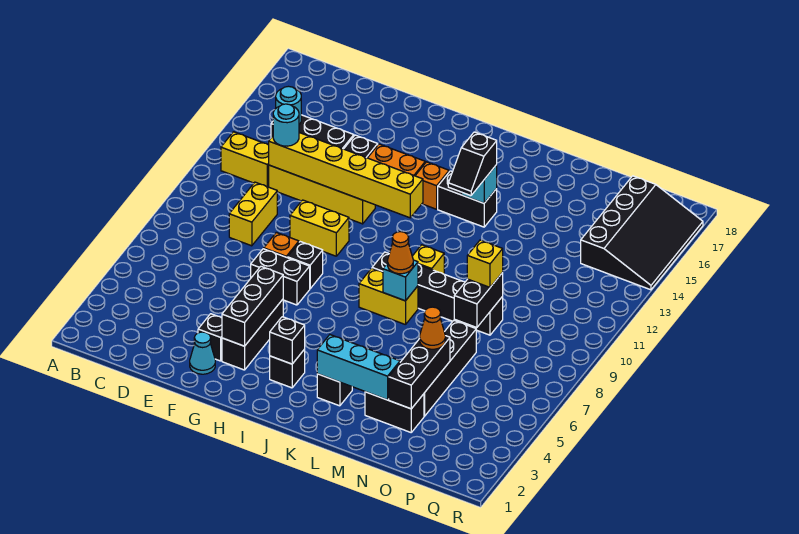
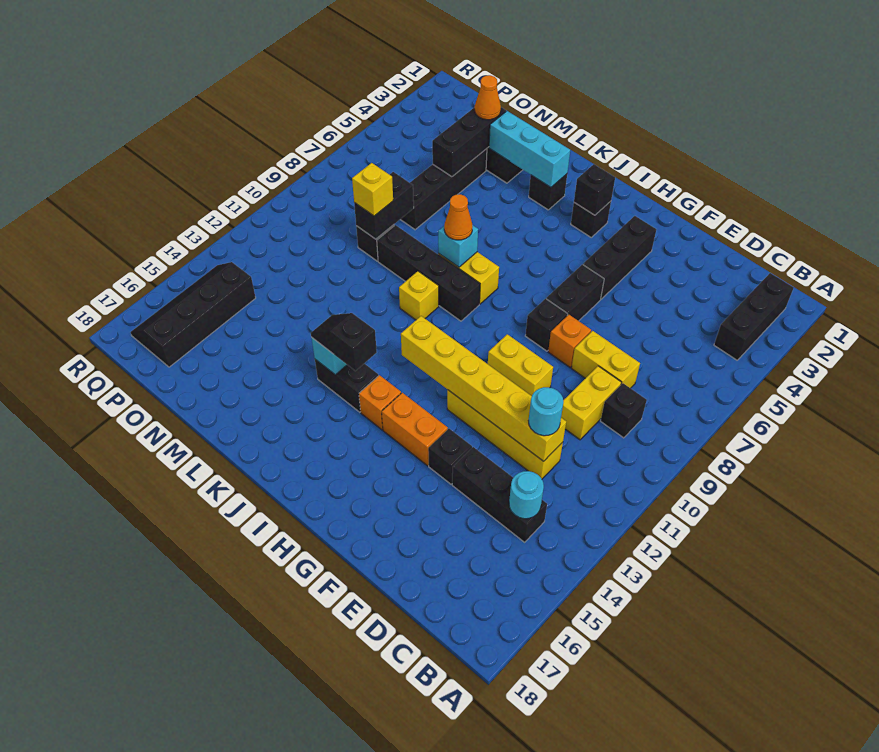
yellow 1x2 brick [221,132,269,187] -> yellow 1x2 brick moved to [571,331,640,388]
cyan 1x1 cone [190,332,215,374] -> none
black 1x1 brick [198,314,222,361] -> black 1x1 brick moved to [601,383,647,438]
black 1x2 brick [251,249,310,305] -> black 1x2 brick turned to [546,264,604,321]
black 1x3 brick [222,266,283,346] -> black 1x3 brick moved to [714,273,794,360]
black 1x2 slope [448,132,497,196] -> black 1x2 slope turned to [311,313,377,371]
orange 1x1 cone [420,307,445,349] -> orange 1x1 cone moved to [475,75,501,120]
black 3x4 slope [581,176,703,290] -> black 2x4 slope [130,262,256,367]

